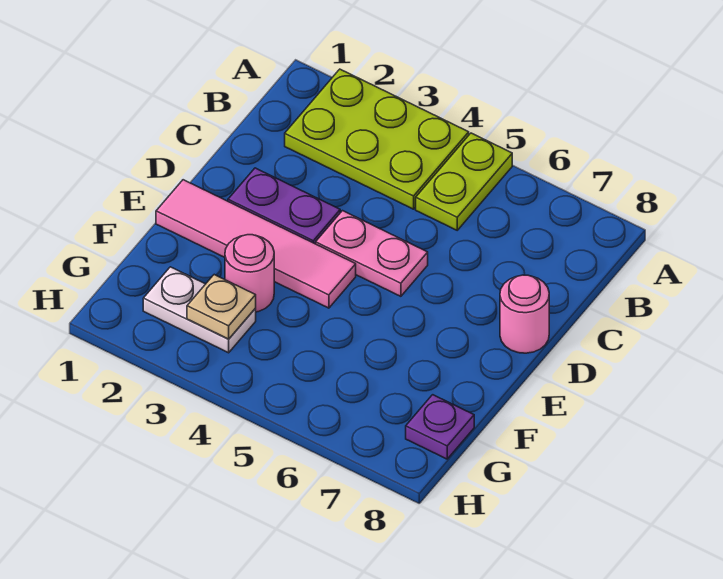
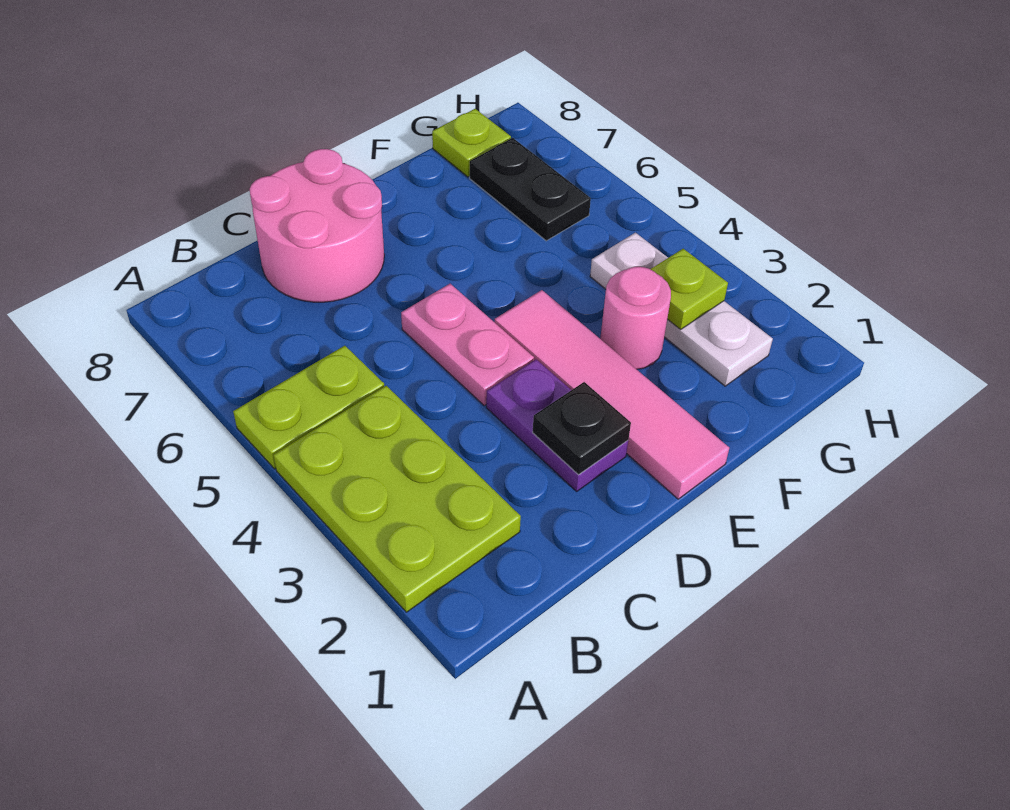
none -> black 1x1 plate [533,382,631,475]
pink 1x1 round brick [500,275,549,353] -> pink 2x2 round brick [250,149,384,302]
white 1x2 plate [143,267,256,353] -> white 1x3 plate [590,233,773,386]
tan 1x1 plate [187,275,256,339] -> lime 1x1 plate [650,249,728,330]
none -> black 1x2 plate [470,138,591,241]
purple 1x1 plate [406,395,474,459] -> lime 1x1 plate [432,109,511,177]

